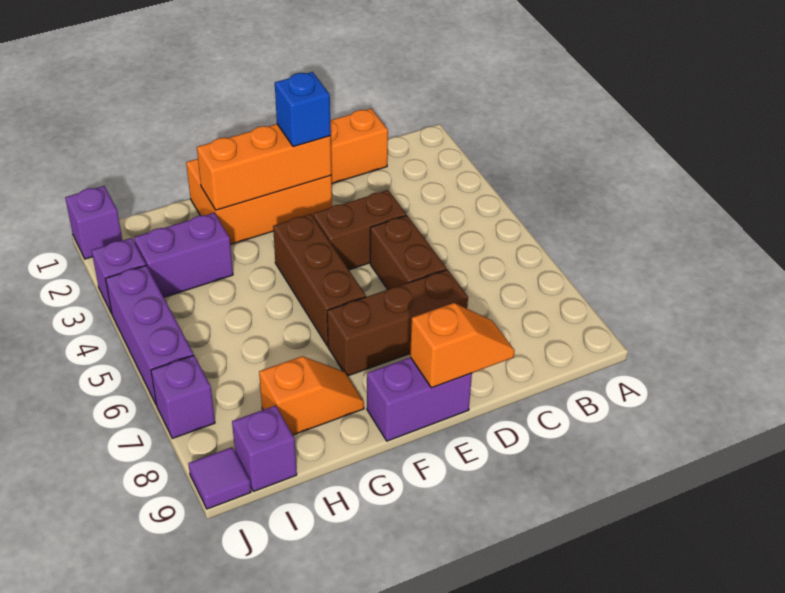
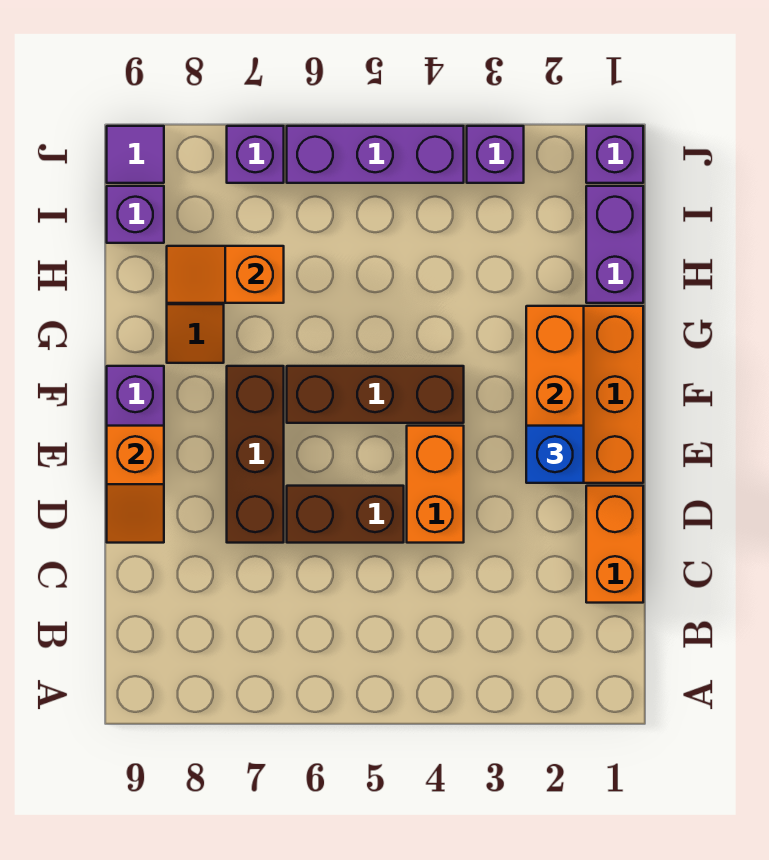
brown 1x2 brick [313,190,406,270] -> orange 1x2 brick [407,426,464,543]
purple 1x2 brick [134,213,233,297] -> purple 1x2 brick moved to [586,186,643,303]
none -> orange 1x2 slope [167,246,284,303]

